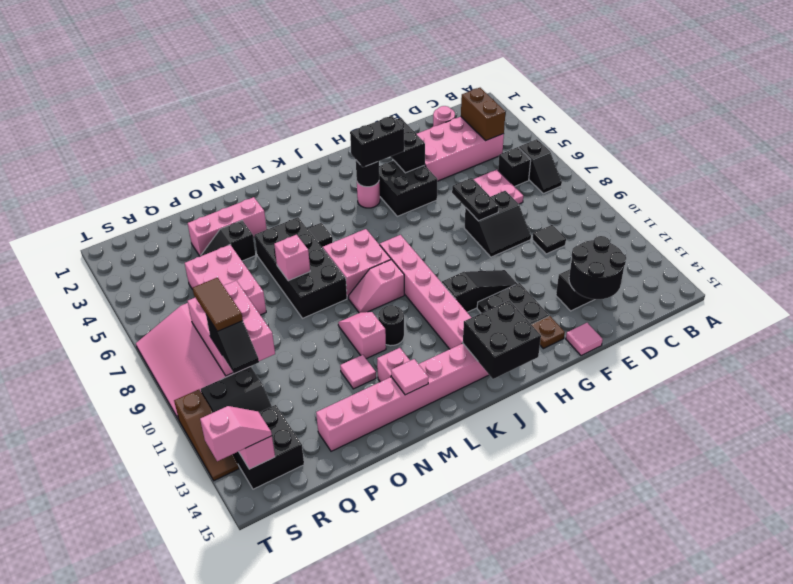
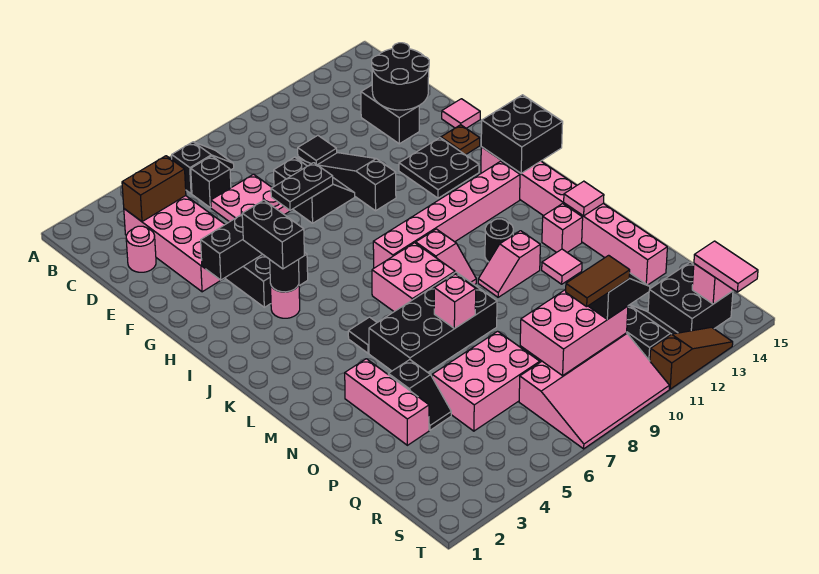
black 1x3 slope [442,270,517,312] -> black 1x3 slope moved to [318,153,396,211]
pink 1x2 slope [200,406,272,461] -> pink 1x2 tile [694,241,758,292]

